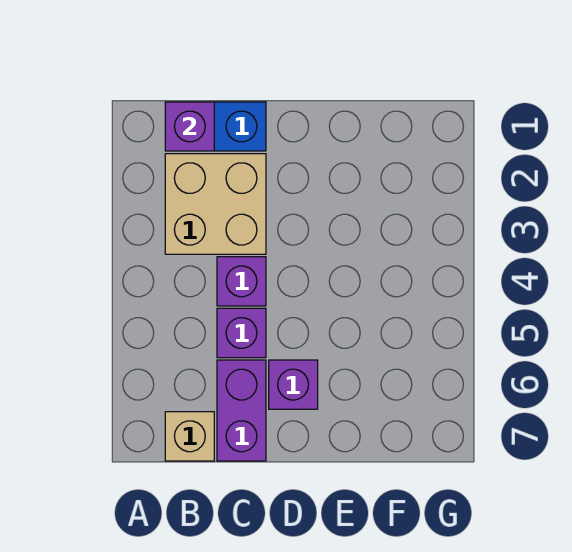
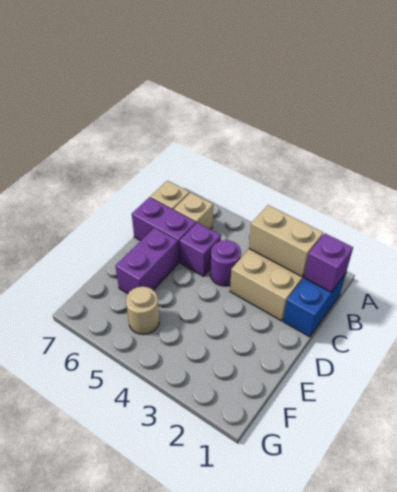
none -> tan 1x2 brick [249,205,323,277]
none -> tan 1x1 brick [174,192,213,230]
purple 1x1 brick [217,257,266,306] -> purple 1x1 round brick [210,240,241,286]
purple 1x1 brick [269,360,318,409] -> purple 1x2 brick [116,228,178,294]
none -> tan 1x1 round brick [126,287,159,334]

